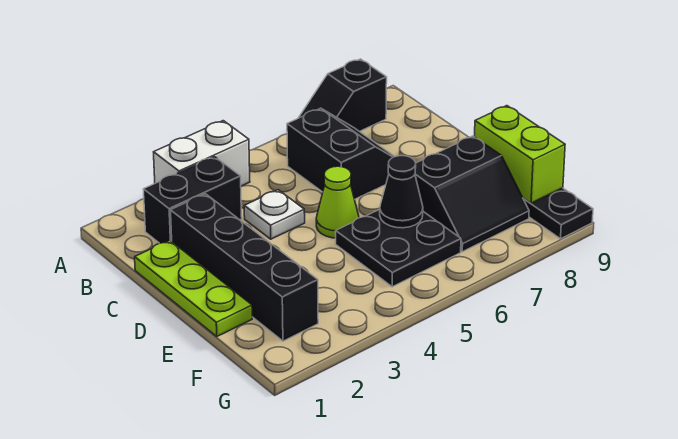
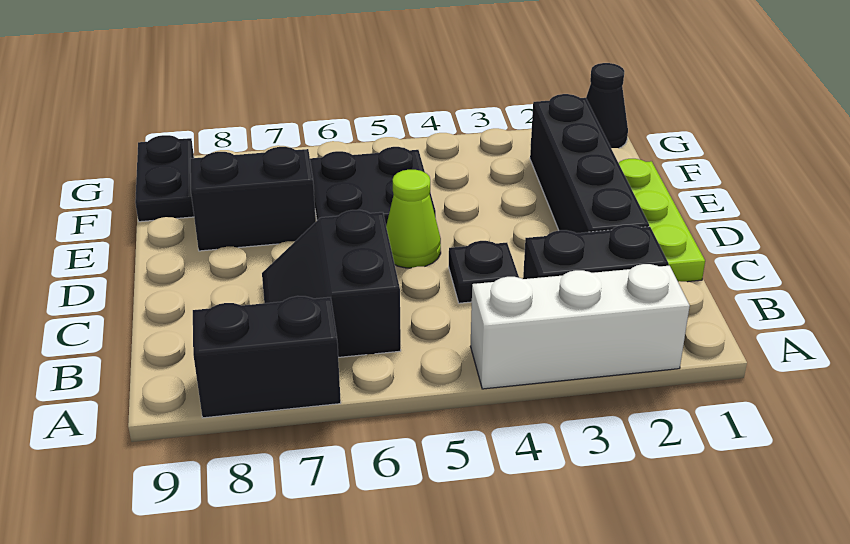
white 1x2 brick [154,121,250,186] -> white 1x3 brick [471,264,690,389]
black 1x2 slope [299,59,387,131] -> black 1x2 brick [193,296,341,418]
white 1x1 plate [244,190,305,239] -> black 1x1 plate [449,241,519,303]
black 1x1 cone [380,156,423,228] -> black 1x1 cone moved to [586,63,628,148]
lime 1x2 brick [475,106,565,203] -> none

